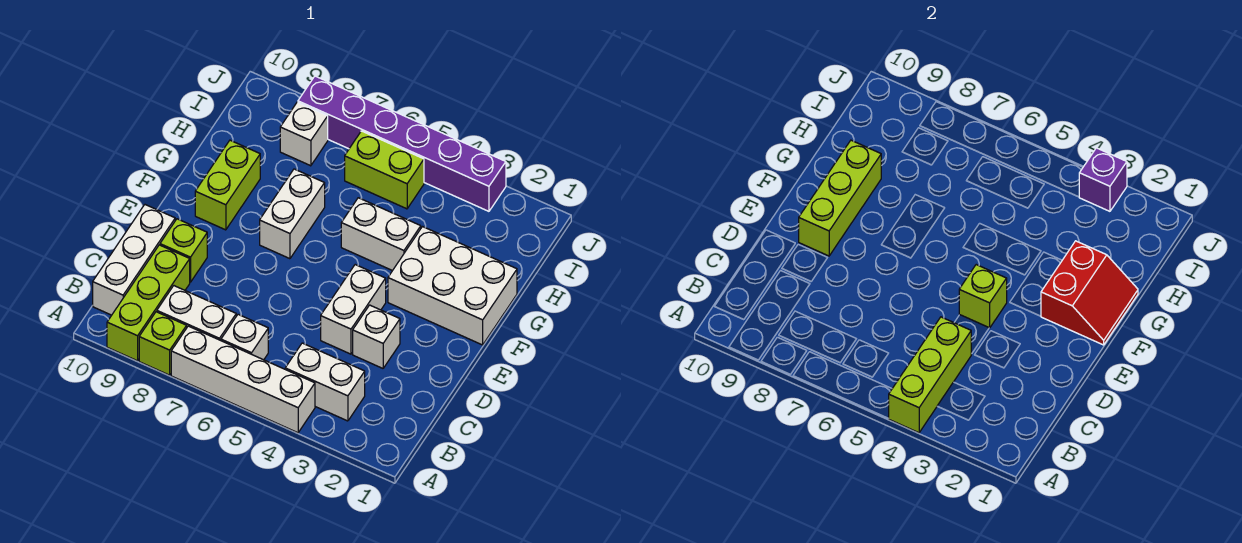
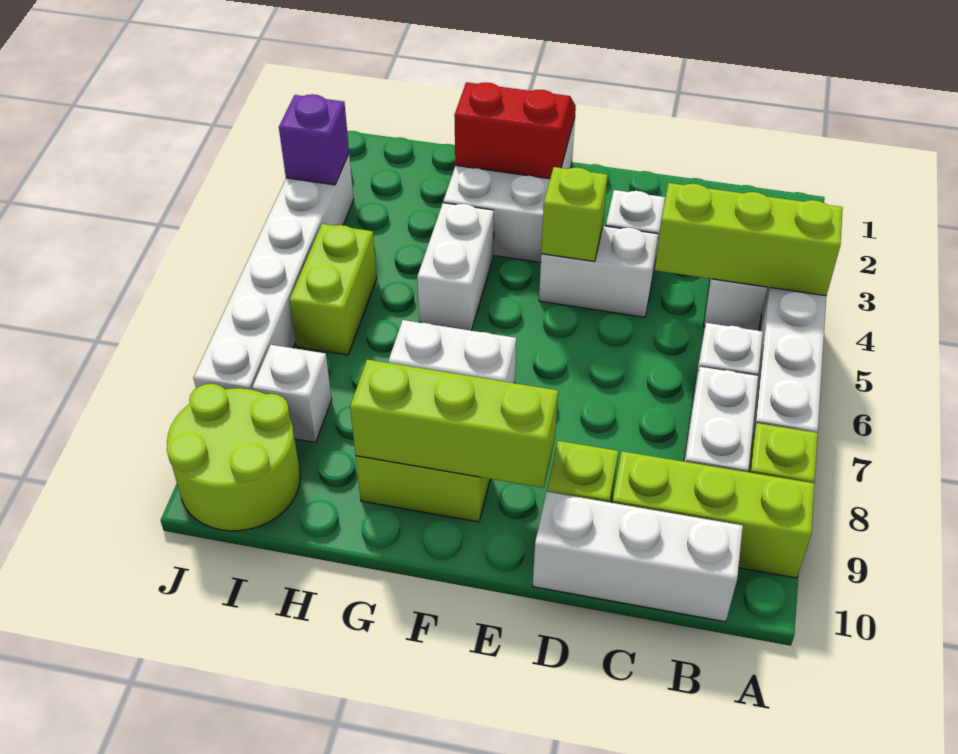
none -> lime 2x2 round brick [167,384,300,531]
purple 1x6 brick [298,76,506,211] -> white 1x6 brick [194,154,354,390]

